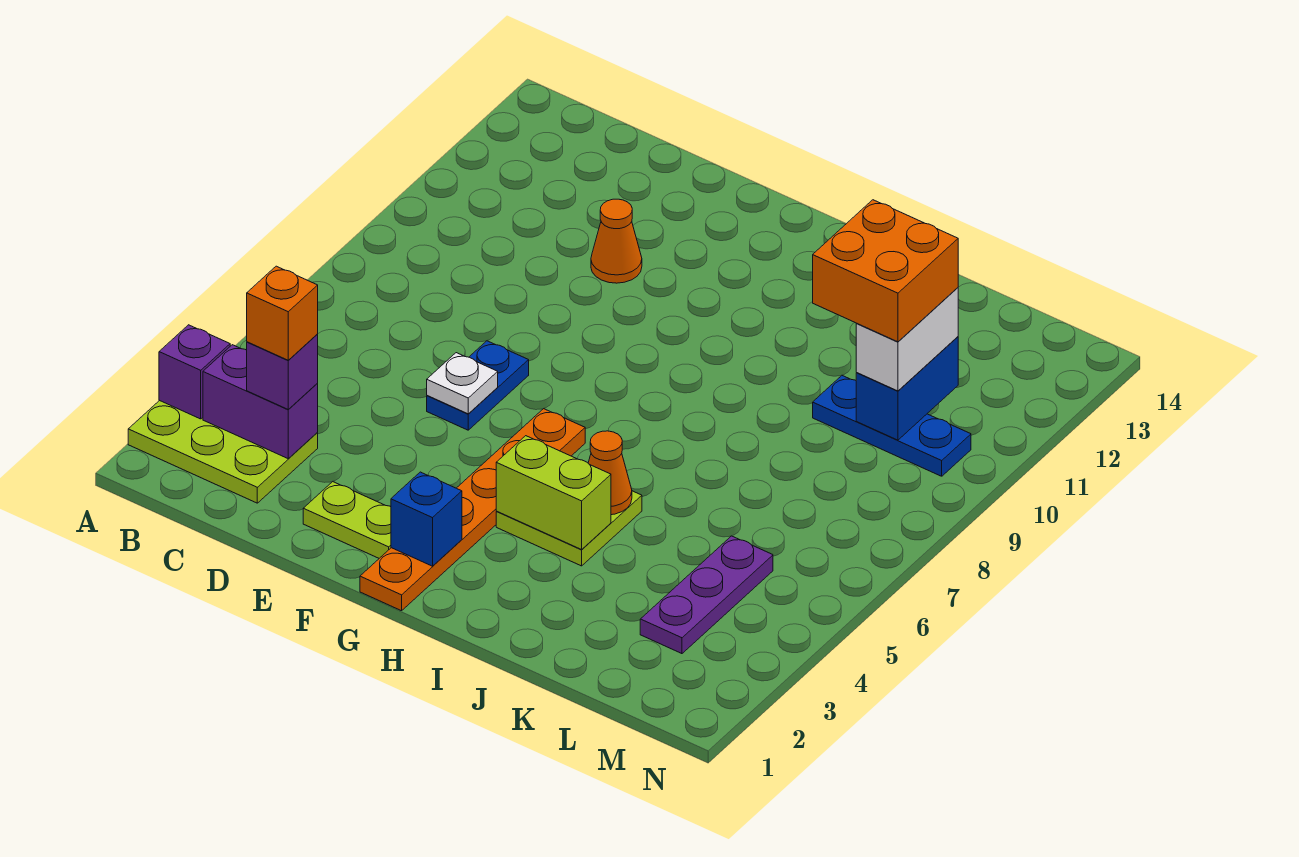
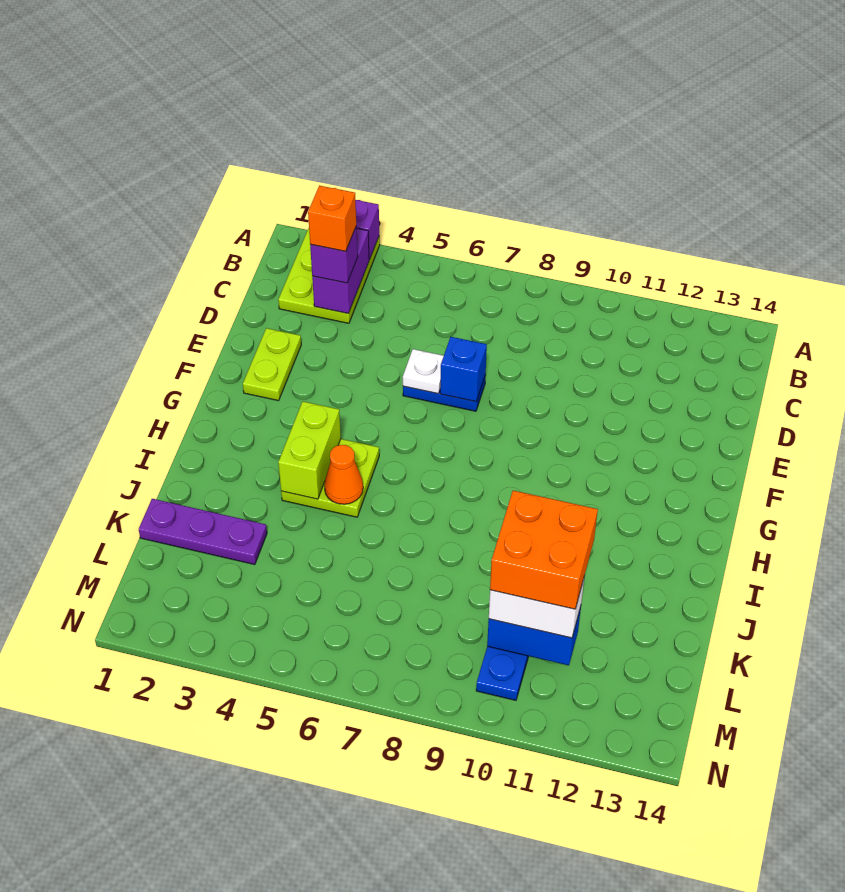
orange 1x1 cone [591,199,642,283] -> none
orange 1x6 plate [360,409,585,611] -> none
blue 1x1 brick [391,472,462,566] -> blue 1x1 brick moved to [440,337,487,402]
purple 1x3 plate [640,536,773,654] -> purple 1x3 plate moved to [139,499,267,565]

